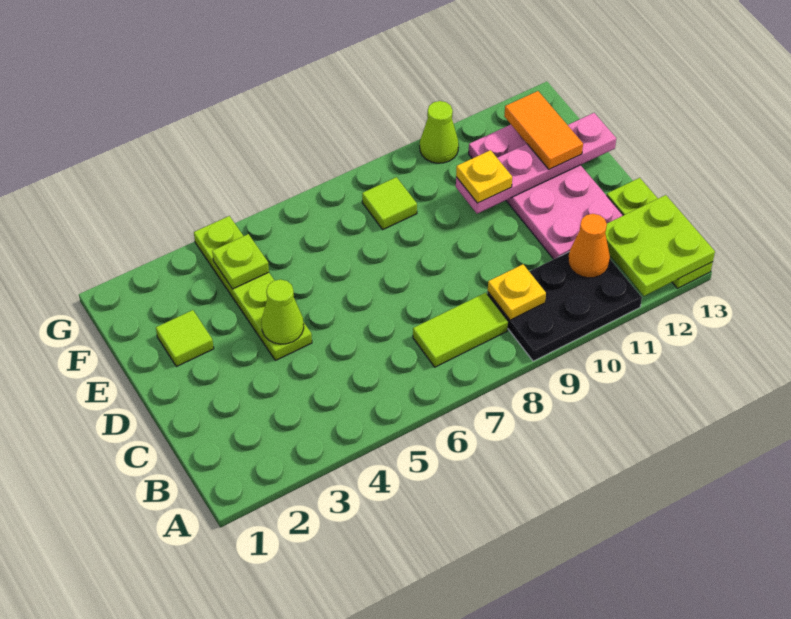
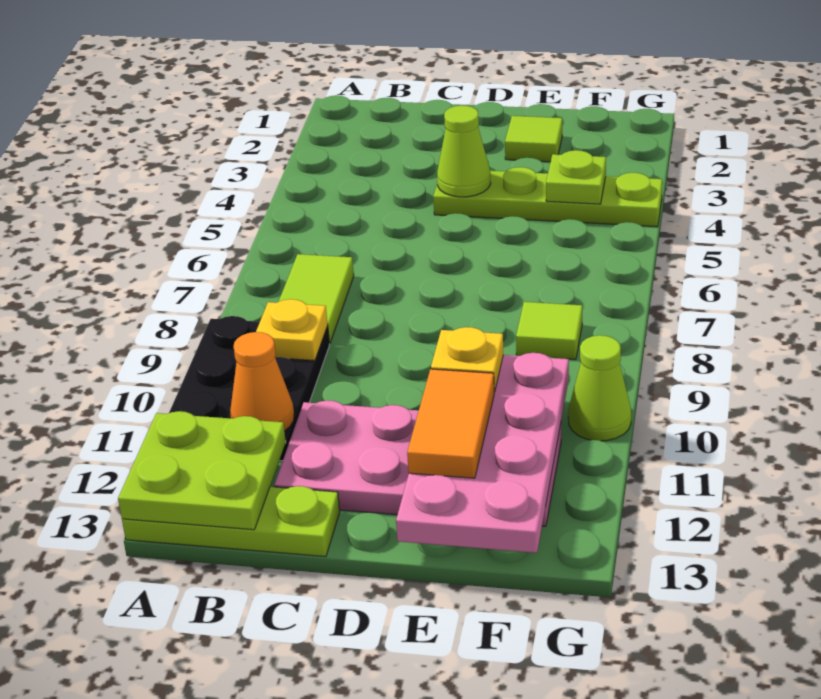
pink 1x4 plate [456,113,616,214] -> pink 2x4 plate [396,353,569,553]
orange 1x2 tile [504,91,583,169] -> orange 1x2 tile turned to [407,369,494,478]

